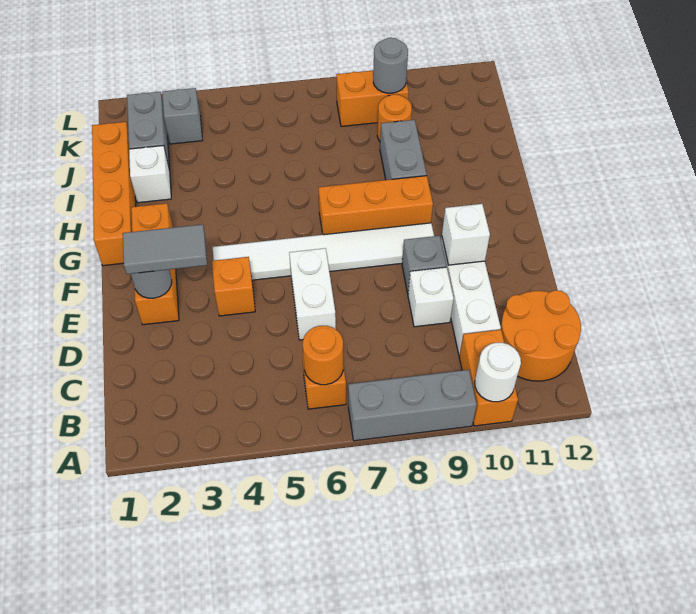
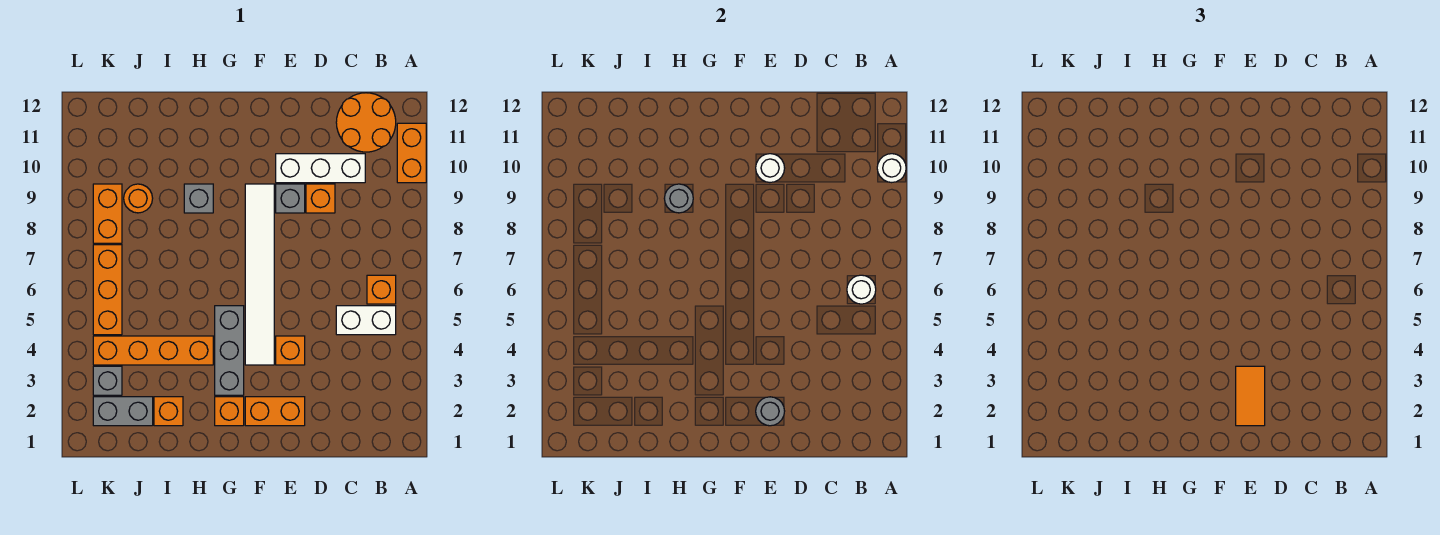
grey 1x3 brick [348,370,477,441] -> grey 1x3 brick moved to [215,306,244,395]
orange 1x2 brick [459,330,518,426] -> orange 1x2 brick turned to [397,123,426,183]
orange 1x1 round brick [303,326,343,385] -> white 1x1 round brick [847,275,876,304]
white 1x2 brick [289,248,336,340] -> white 1x2 brick moved to [336,306,396,335]
white 1x1 brick [408,267,454,327] -> orange 1x1 brick [306,184,335,213]
grey 1x2 tile [123,224,207,274] -> orange 1x2 tile [1236,366,1265,426]
white 1x1 brick [442,204,490,265] -> white 1x1 round brick [756,154,785,182]
orange 1x4 brick [92,122,136,266] -> orange 1x4 brick moved to [93,336,213,365]
orange 1x3 brick [319,176,433,235] -> orange 1x3 brick moved to [93,245,122,335]
grey 1x2 brick [380,120,427,180] -> grey 1x1 brick [184,184,213,213]
white 1x1 brick [129,146,171,203] -> orange 1x1 brick [154,397,183,426]
grey 1x1 round brick [373,38,408,93] -> grey 1x1 round brick moved to [664,184,693,213]

